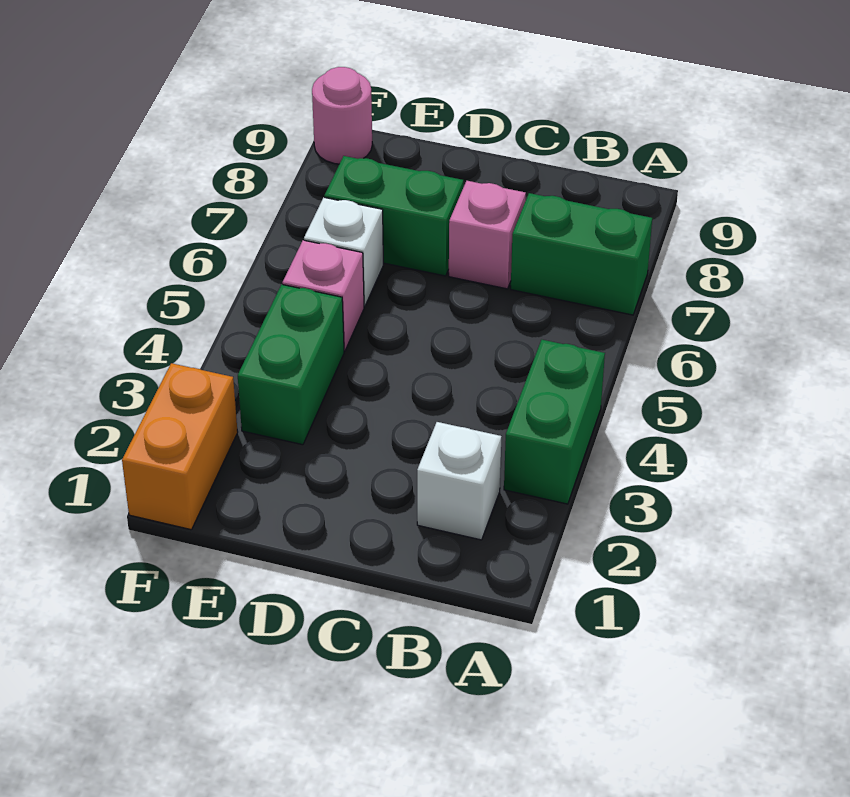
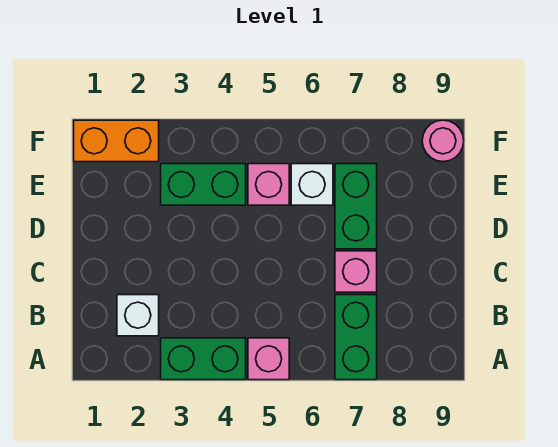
none -> pink 1x1 brick [248,338,289,380]

